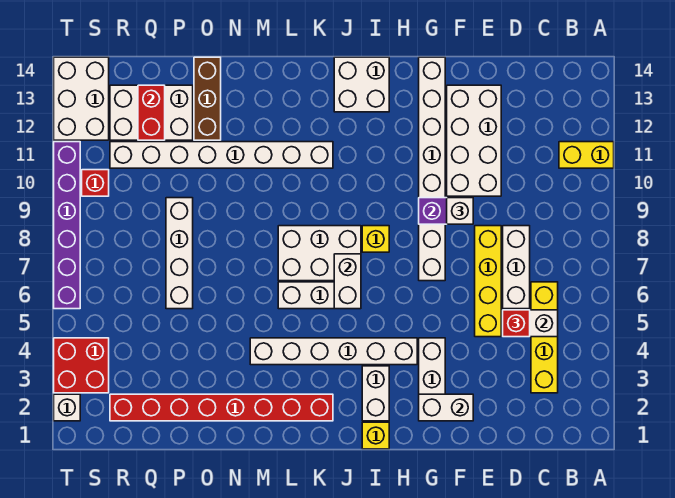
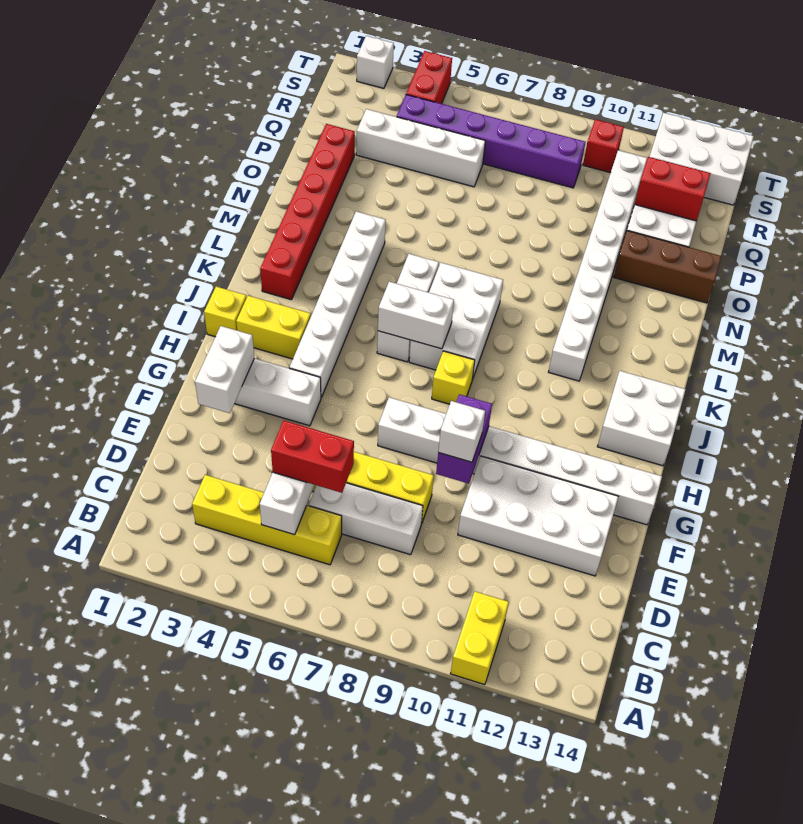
red 1x1 brick [503,310,530,337] -> red 1x2 brick [271,421,354,493]
white 1x2 brick [362,366,389,421] -> yellow 1x2 brick [236,296,311,359]
red 1x8 brick [110,394,333,421] -> red 1x6 brick [260,124,355,300]
white 1x4 brick [166,198,193,309] -> white 1x4 brick moved to [356,109,485,187]
red 2x2 brick [54,338,109,393] -> red 1x2 brick [406,51,452,104]
purple 1x6 brick [54,142,80,309] -> purple 1x6 brick moved to [397,95,586,188]

